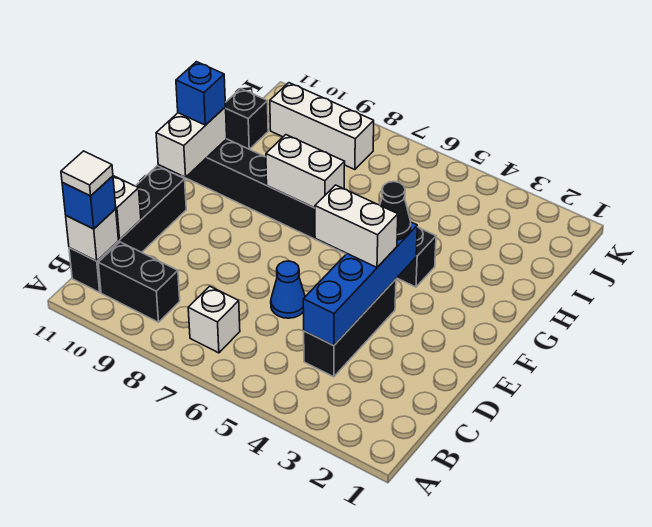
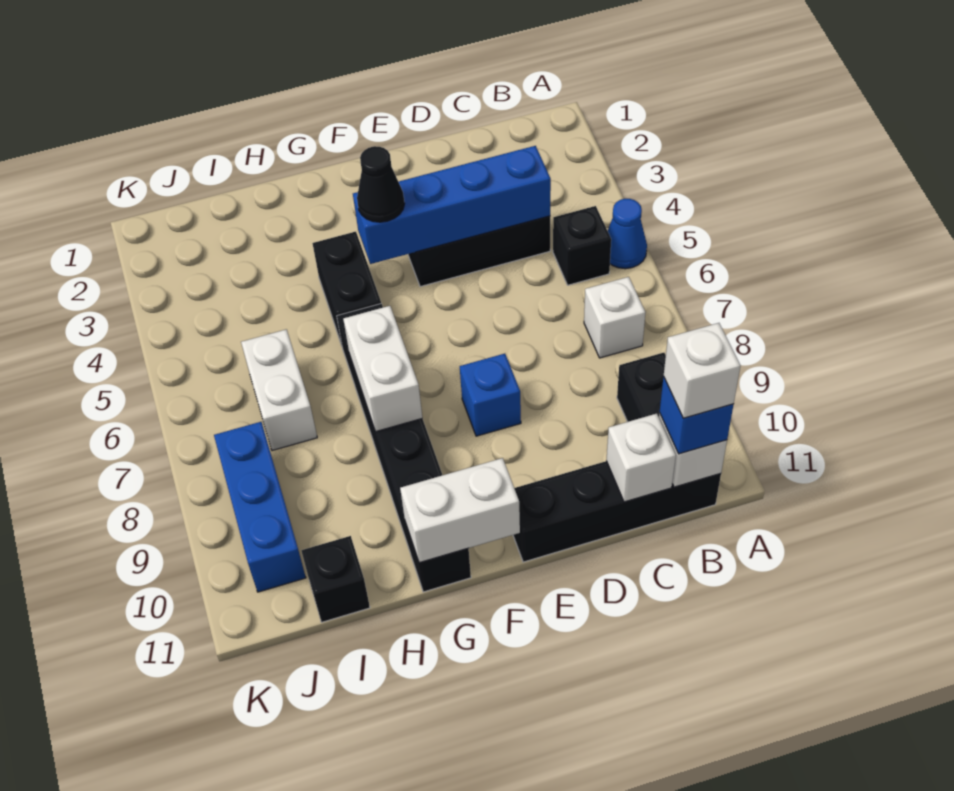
none -> black 1x1 brick [553,206,611,285]
white 1x1 tile [61,151,113,196] -> white 1x1 brick [664,323,740,418]
blue 1x1 cone [271,261,305,318] -> blue 1x1 cone moved to [608,199,647,269]
white 1x2 brick [315,185,398,267] -> white 1x2 brick moved to [241,329,317,451]
blue 1x1 brick [176,62,226,125] -> blue 1x1 brick moved to [460,354,521,436]
white 1x3 brick [270,83,374,170] -> blue 1x3 brick [214,422,306,592]

